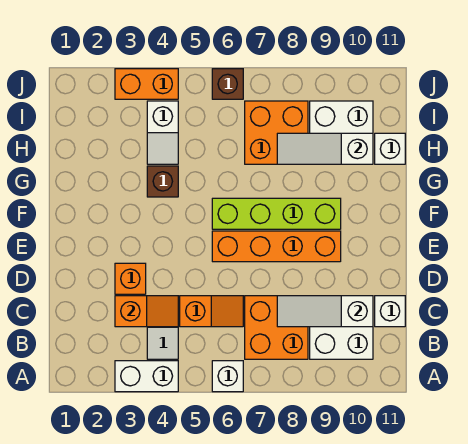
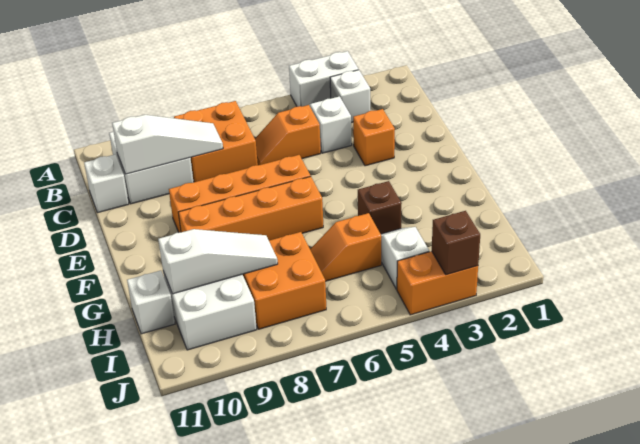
white 1x1 brick [212,361,243,392] -> white 1x1 brick moved to [330,70,370,123]
orange 1x2 slope [115,296,178,327] -> orange 1x2 slope moved to [310,213,381,281]
lime 1x4 brick [212,198,341,229] -> orange 1x4 brick [178,177,323,240]
brown 1x1 brick [212,69,243,99] -> brown 1x1 brick moved to [432,211,480,275]

